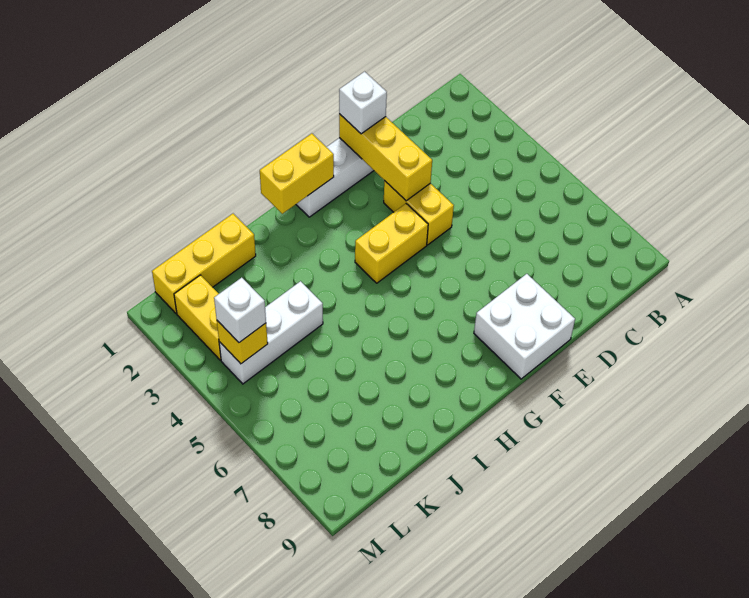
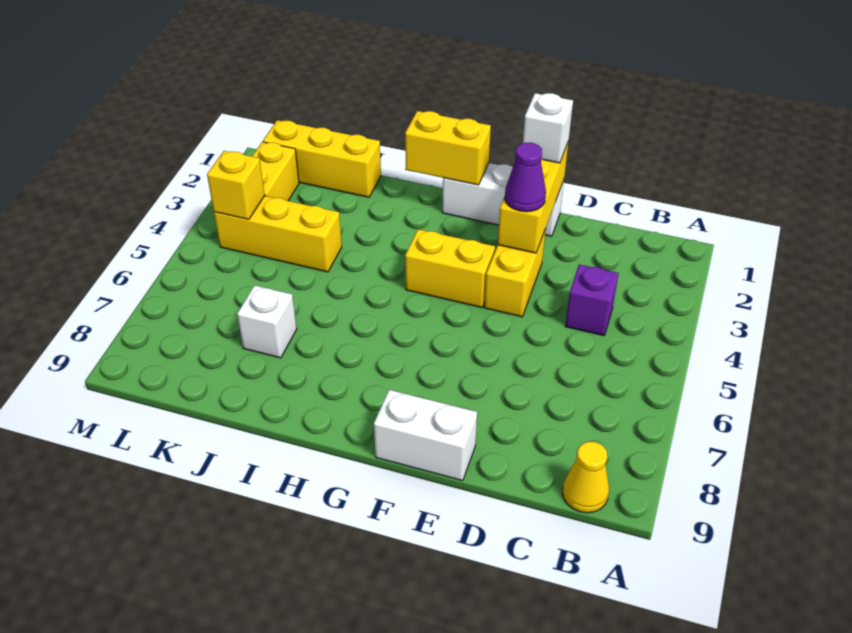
none -> yellow 1x1 cone [562,442,609,513]
none -> purple 1x1 brick [565,264,619,336]
none -> purple 1x1 cone [505,143,546,212]
white 2x2 brick [474,274,575,379] -> white 1x2 brick [374,390,477,481]
white 1x3 brick [219,281,323,384] -> yellow 1x3 brick [214,196,342,272]
white 1x1 brick [214,278,266,343] -> white 1x1 brick moved to [237,285,297,358]

